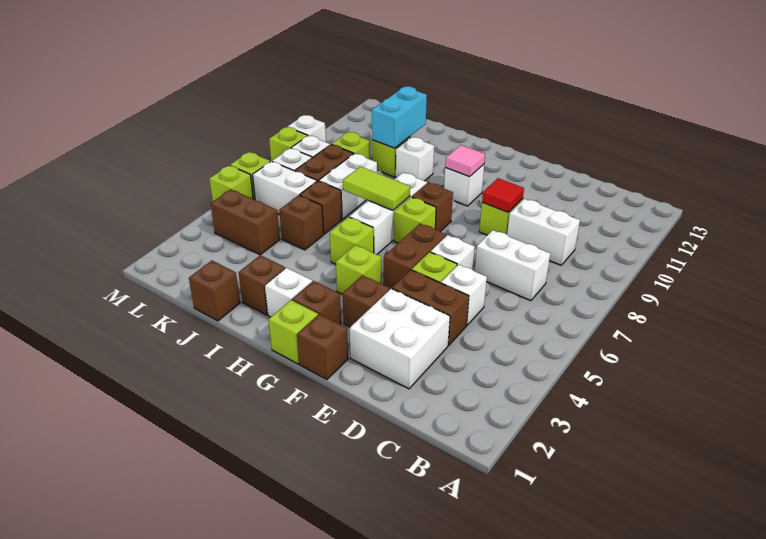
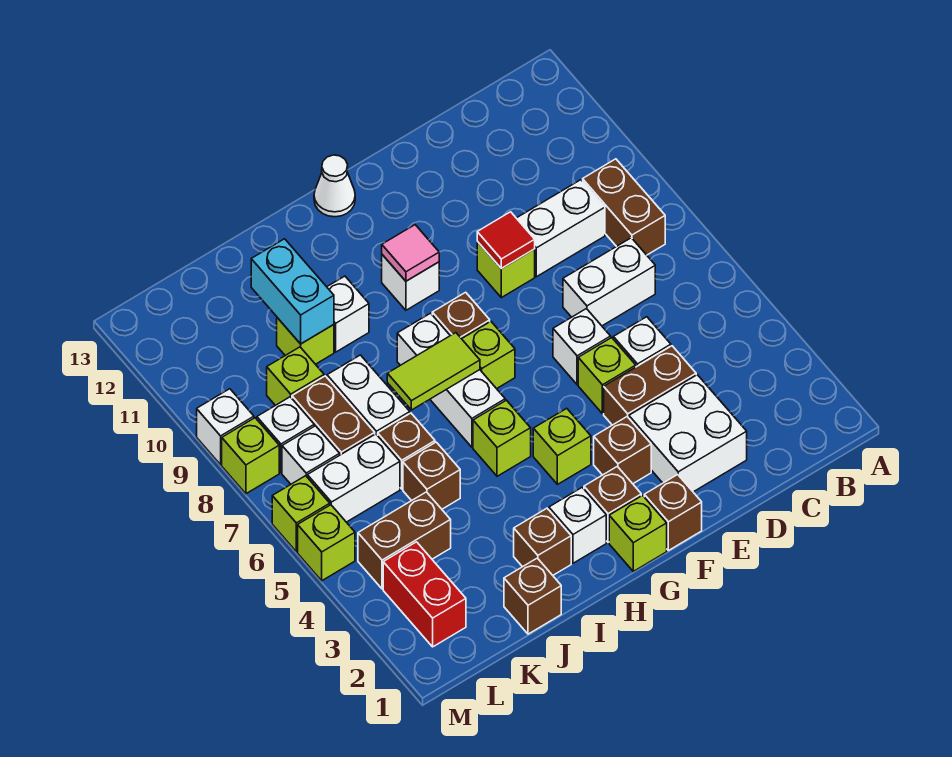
brown 1x2 brick [383,224,446,289] -> brown 1x2 brick moved to [583,159,665,255]
none -> white 1x1 cone [314,155,355,217]
none -> red 1x2 brick [383,542,466,647]

